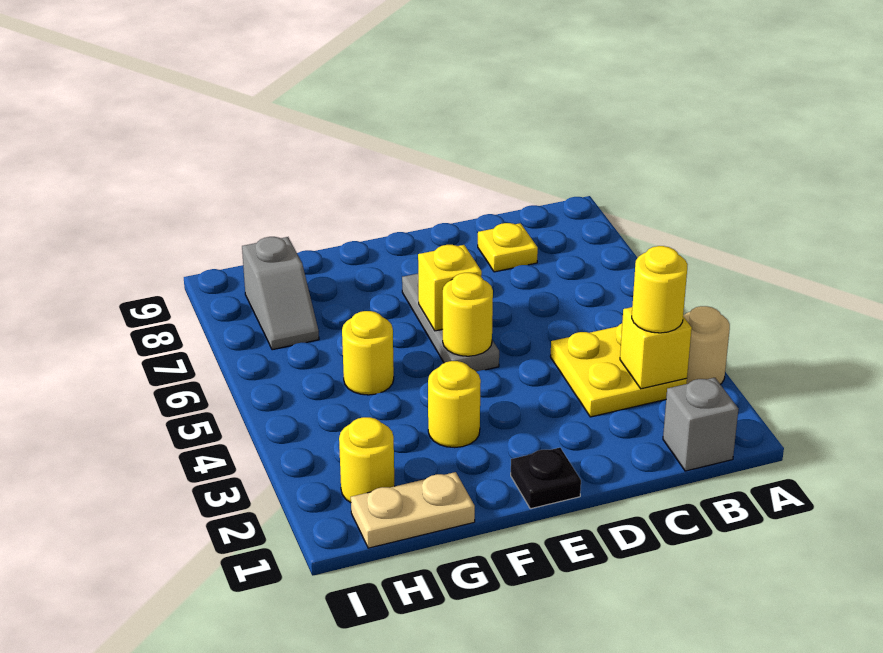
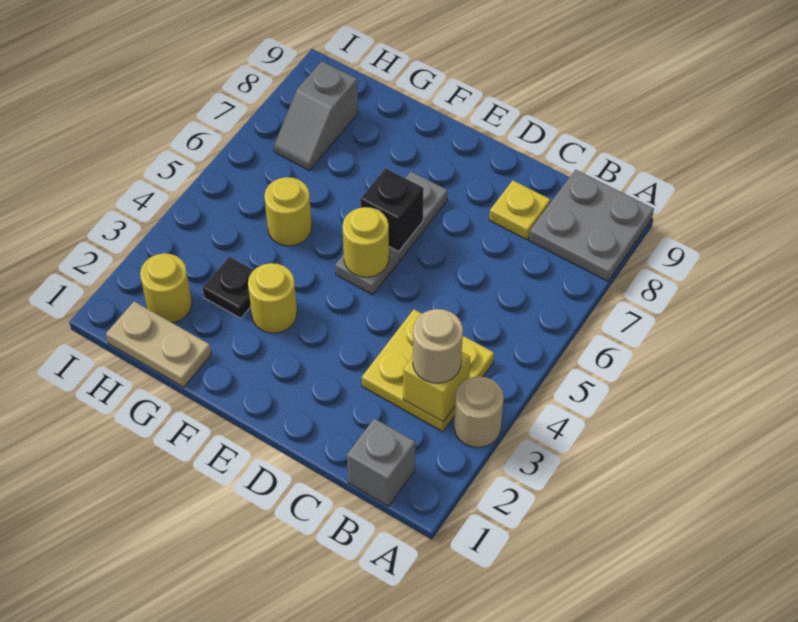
none -> grey 2x2 plate [529,170,654,281]
yellow 1x1 round brick [632,246,688,333] -> tan 1x1 round brick [413,309,463,383]
black 1x1 plate [511,448,581,509] -> black 1x1 plate moved to [203,257,254,318]
yellow 1x1 brick [418,245,482,331] -> black 1x1 brick [360,168,424,251]

